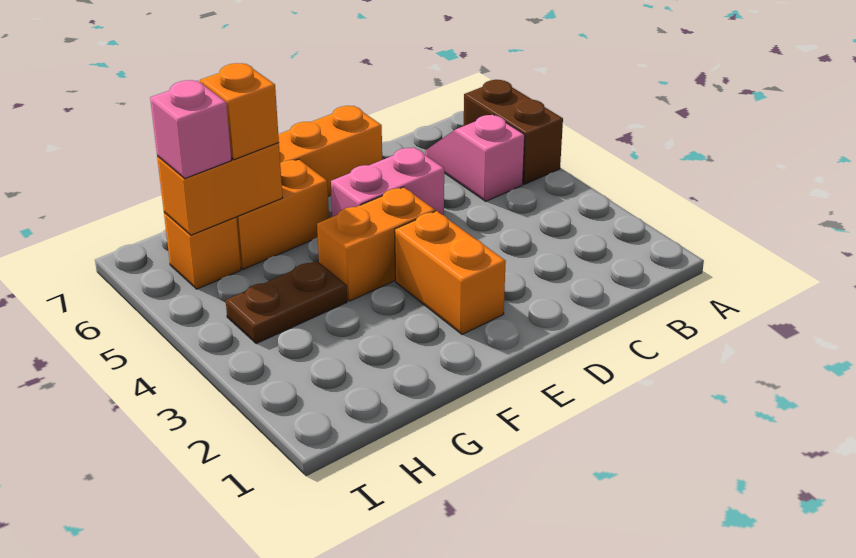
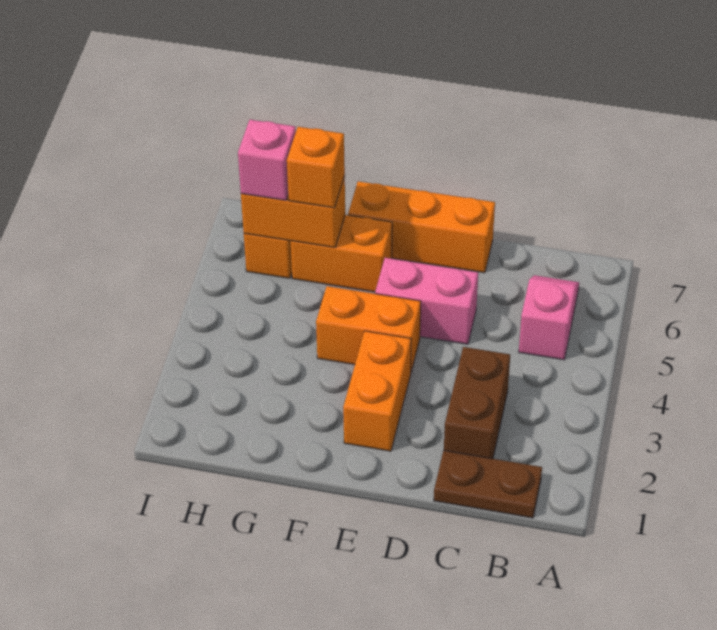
brown 1x2 brick [464,80,563,184] -> brown 1x2 brick moved to [444,347,510,459]
brown 1x2 plate [226,261,347,344] -> brown 1x2 plate moved to [434,450,542,518]

